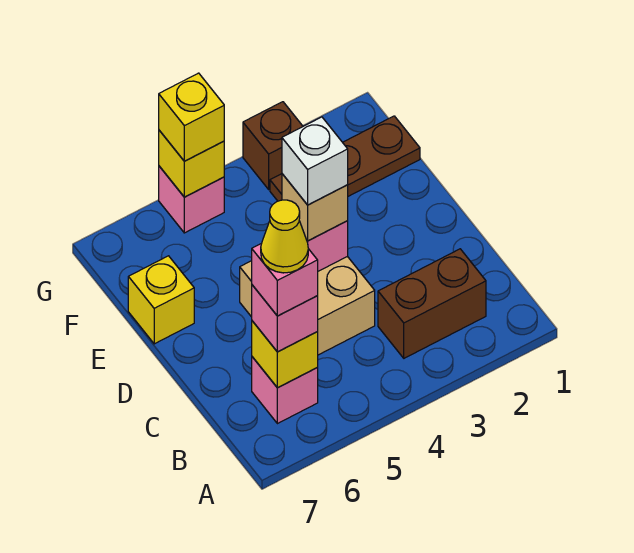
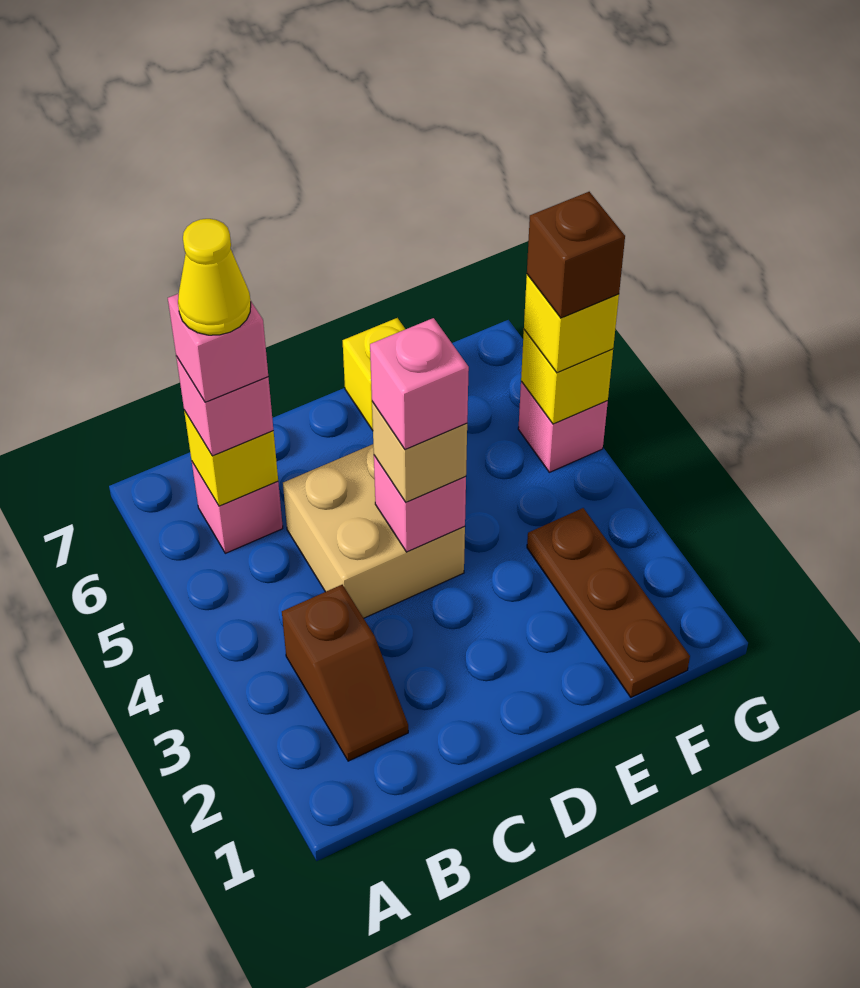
brown 1x2 brick [378,249,486,358] -> brown 1x2 slope [282,585,408,761]
white 1x1 brick [282,117,348,205] -> pink 1x1 brick [370,318,469,450]
brown 1x1 brick [243,102,303,189] -> brown 1x1 brick moved to [527,192,625,318]

